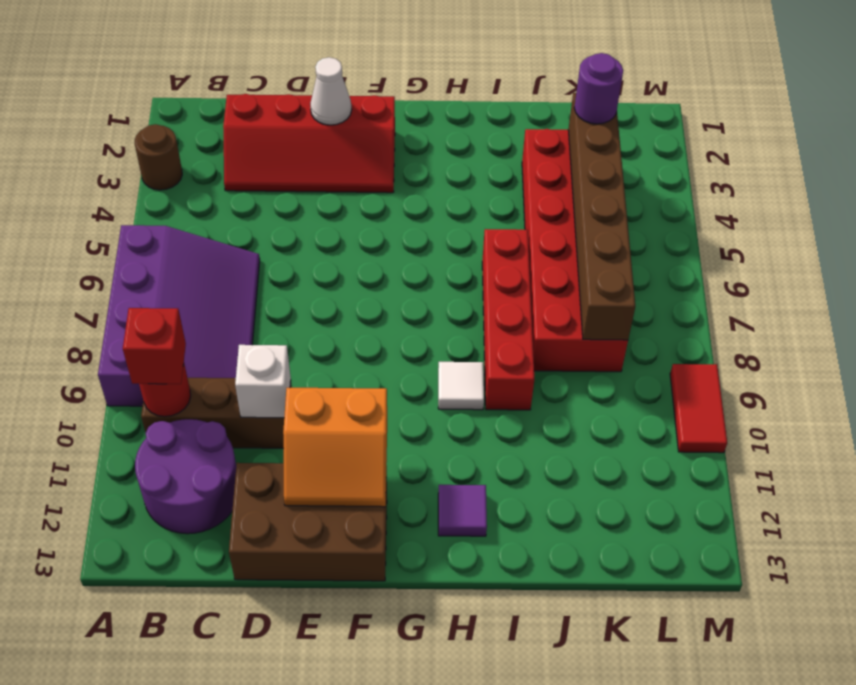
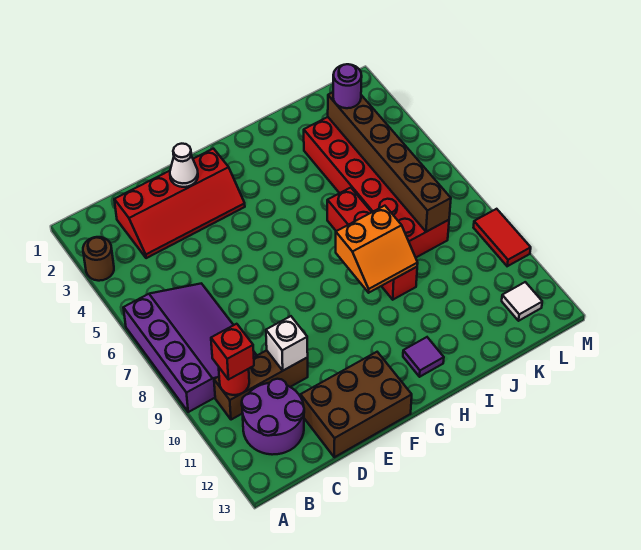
orange 2x2 slope [283,388,387,507] -> orange 2x2 slope moved to [336,206,418,293]
white 1x1 tile [438,362,484,410] -> white 1x1 tile moved to [502,282,542,321]

